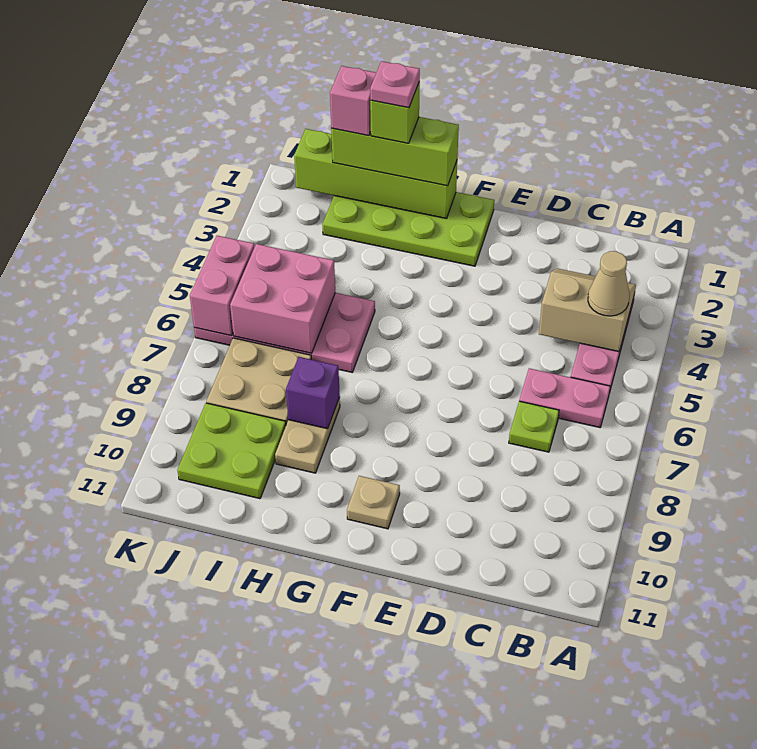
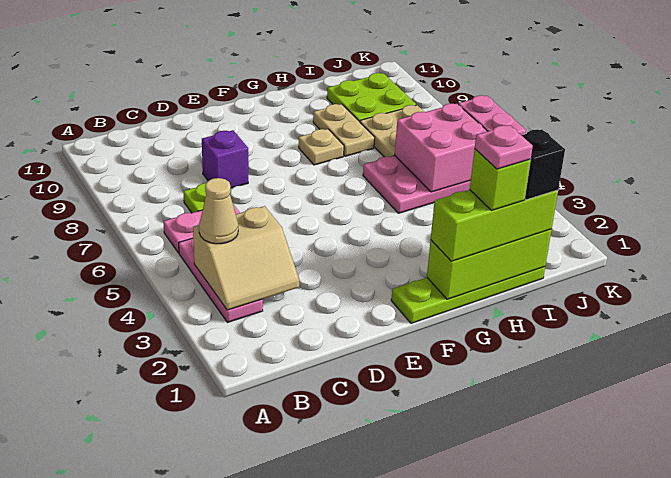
lime 2x4 plate [322,192,494,266] -> lime 1x4 plate [391,267,545,323]
tan 1x1 plate [347,476,400,529] -> tan 1x1 plate moved to [299,129,344,165]
lime 1x4 brick [294,129,457,219] -> lime 1x3 brick [427,229,552,299]
purple 1x1 brick [286,357,340,429] -> purple 1x1 brick moved to [202,130,248,188]
pink 1x1 brick [330,66,376,135] -> black 1x1 brick [521,129,565,200]

